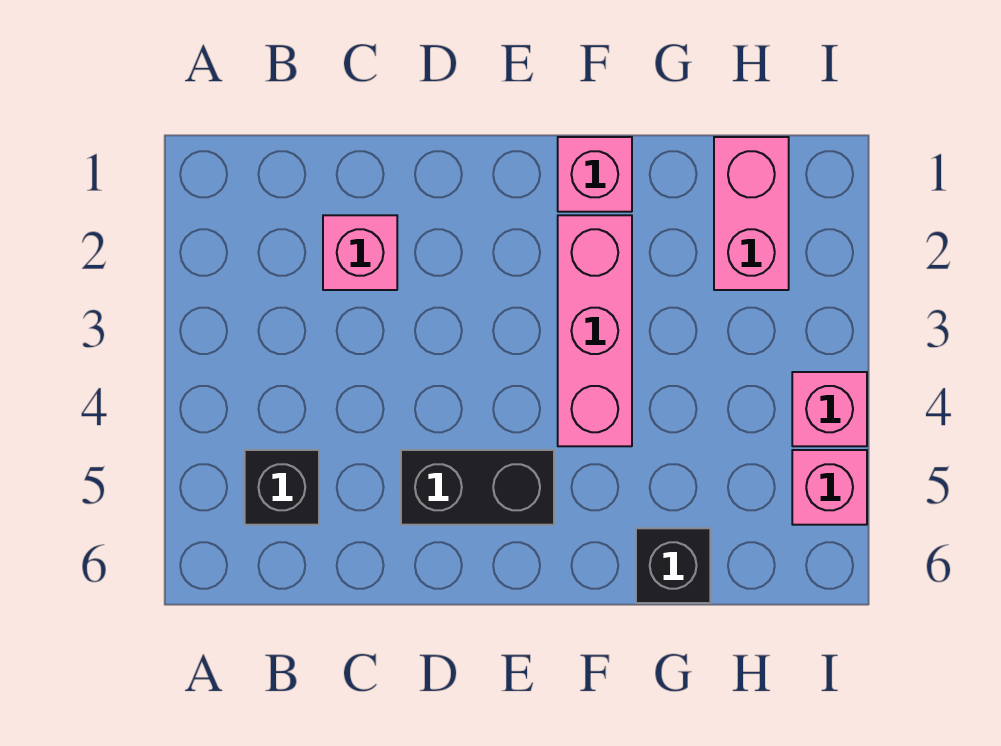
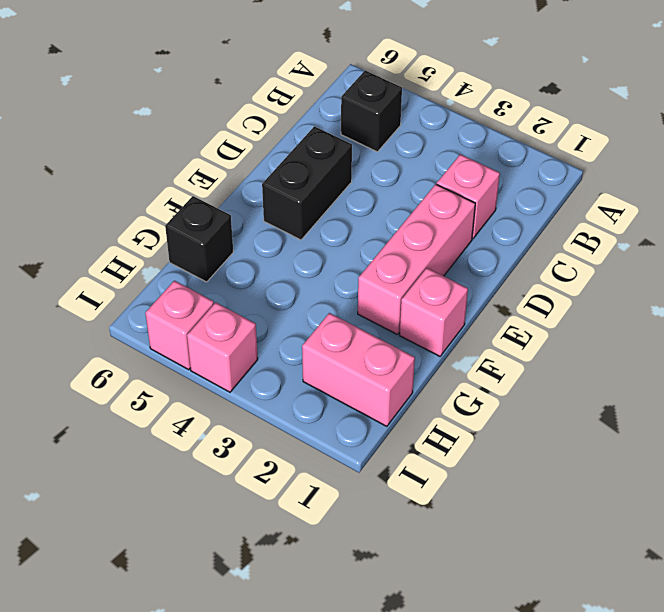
pink 1x3 brick [558,215,632,446] -> pink 1x3 brick turned to [358,184,475,335]

